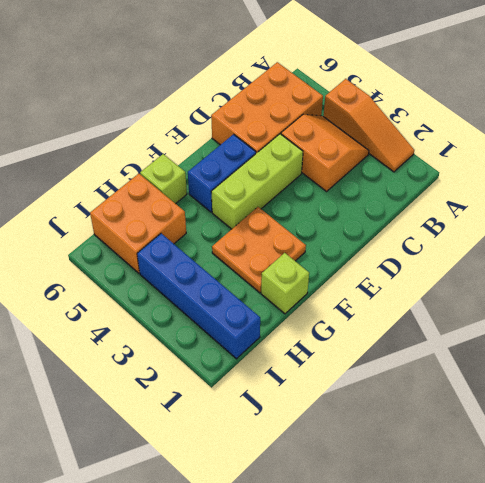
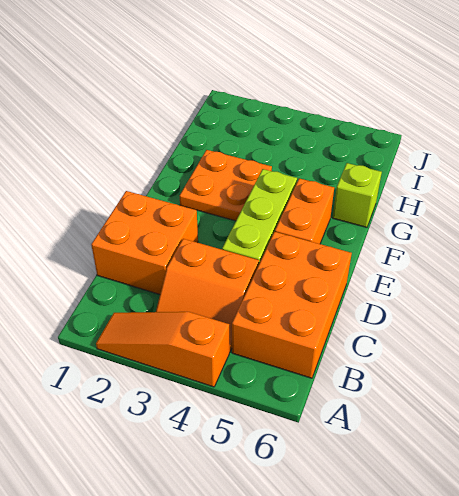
blue 1x2 brick [188,134,256,212] -> orange 1x2 brick [275,178,334,244]
lime 1x1 brick [261,253,309,314] -> none
orange 2x2 brick [90,174,186,273] -> orange 2x2 brick moved to [91,191,198,294]
blue 1x4 brick [137,233,260,359] -> none

